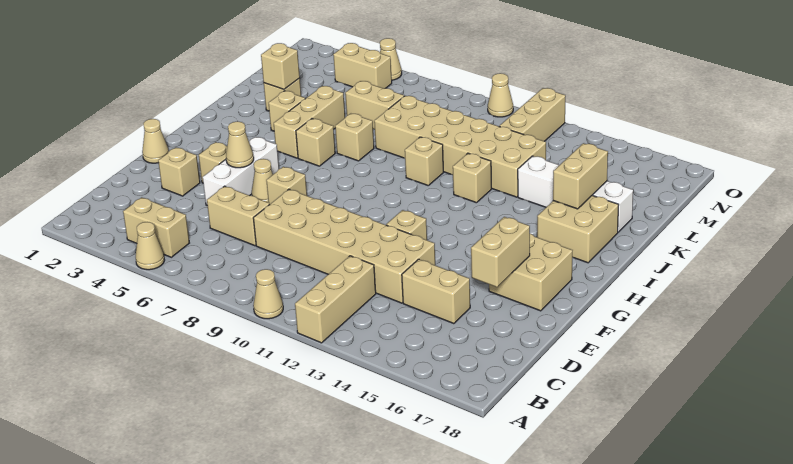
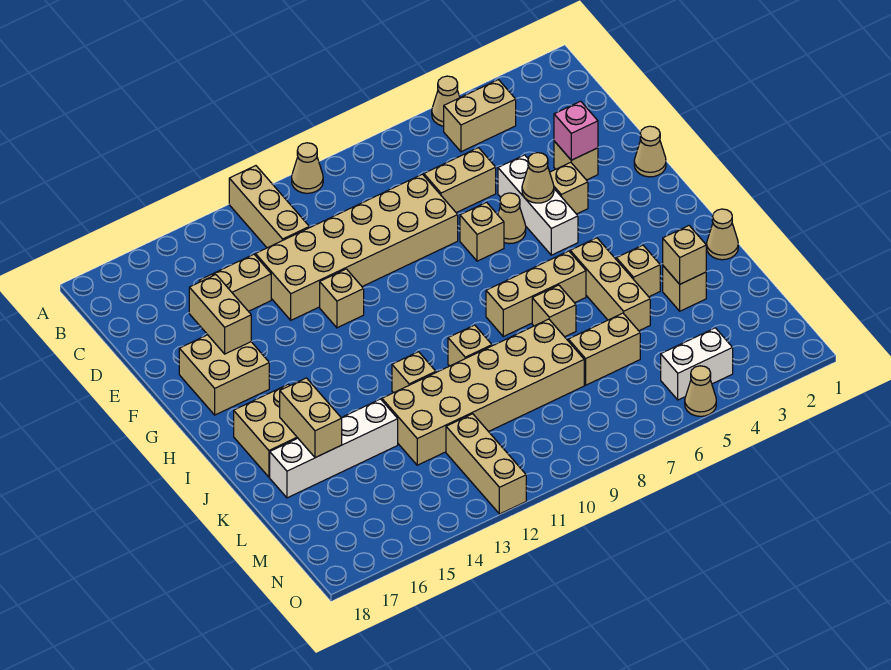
none -> pink 1x1 brick [554,101,598,160]
tan 1x1 brick [296,119,335,166] -> tan 1x3 brick [486,251,586,337]
tan 1x2 brick [333,43,392,89] -> white 1x2 brick [661,328,733,400]
tan 1x1 cone [488,73,513,117] -> tan 1x1 cone moved to [707,209,738,260]

